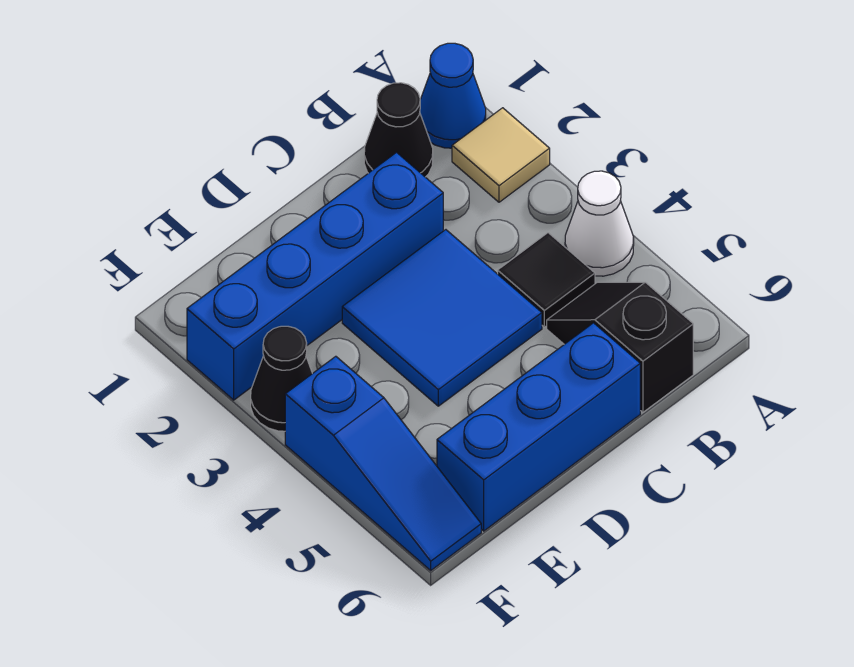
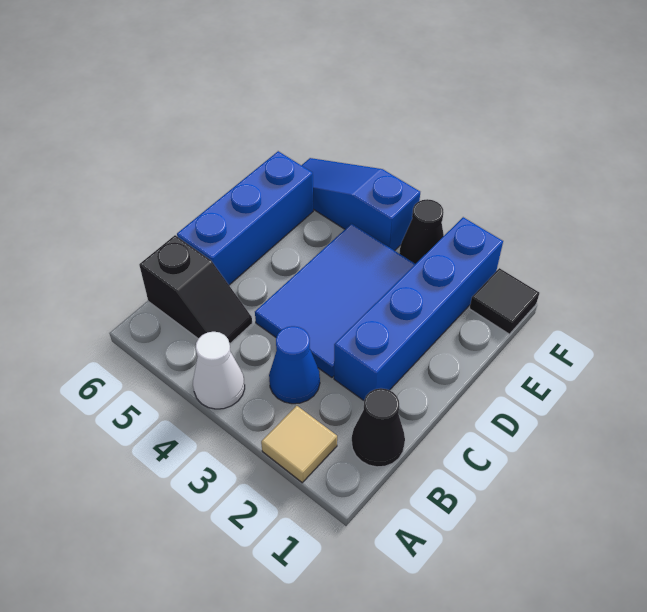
blue 1x1 cone [420,43,486,148] -> blue 1x1 cone moved to [269,326,320,404]
black 1x1 tile [498,233,595,327] -> black 1x1 tile moved to [469,268,539,334]
blue 2x2 tile [342,230,542,406] -> blue 2x3 tile [255,224,415,377]

